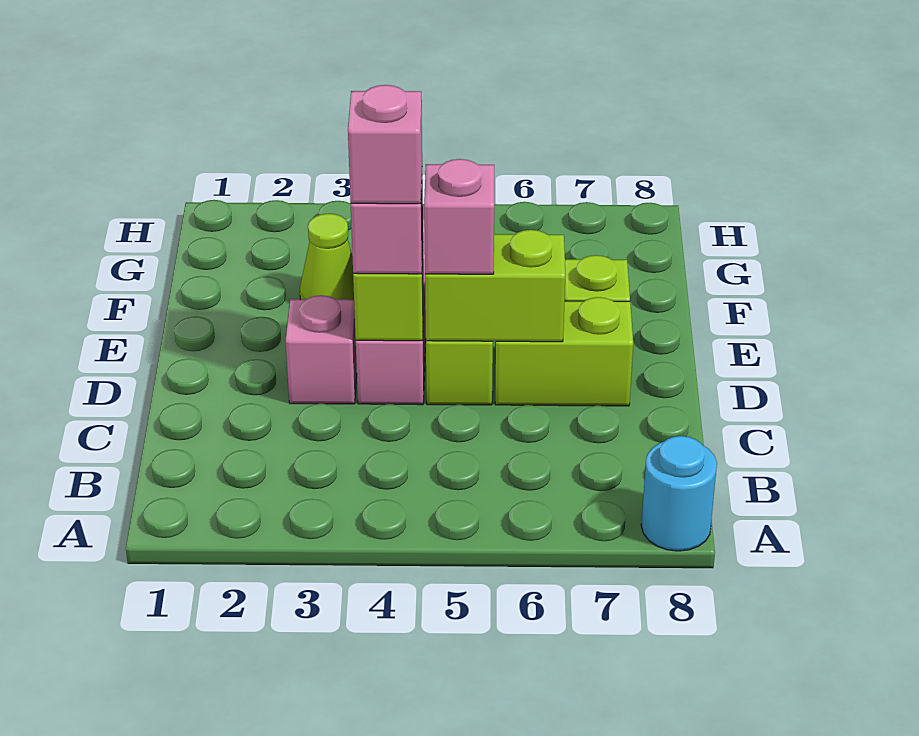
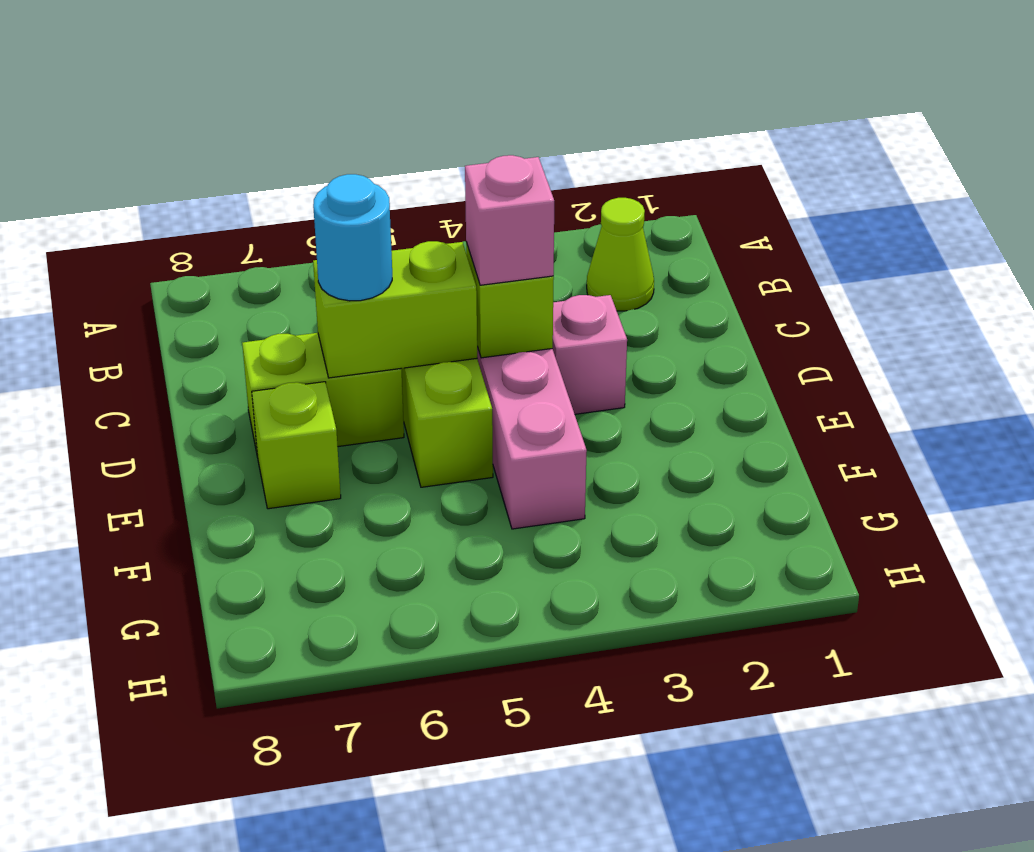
cyan 1x1 round brick [641,436,717,551] -> cyan 1x1 round brick moved to [313,174,392,301]
pink 1x1 brick [348,85,422,204] -> none
pink 1x1 brick [424,159,494,274] -> none
lime 1x1 cone [300,214,354,300] -> lime 1x1 cone moved to [587,198,654,311]

